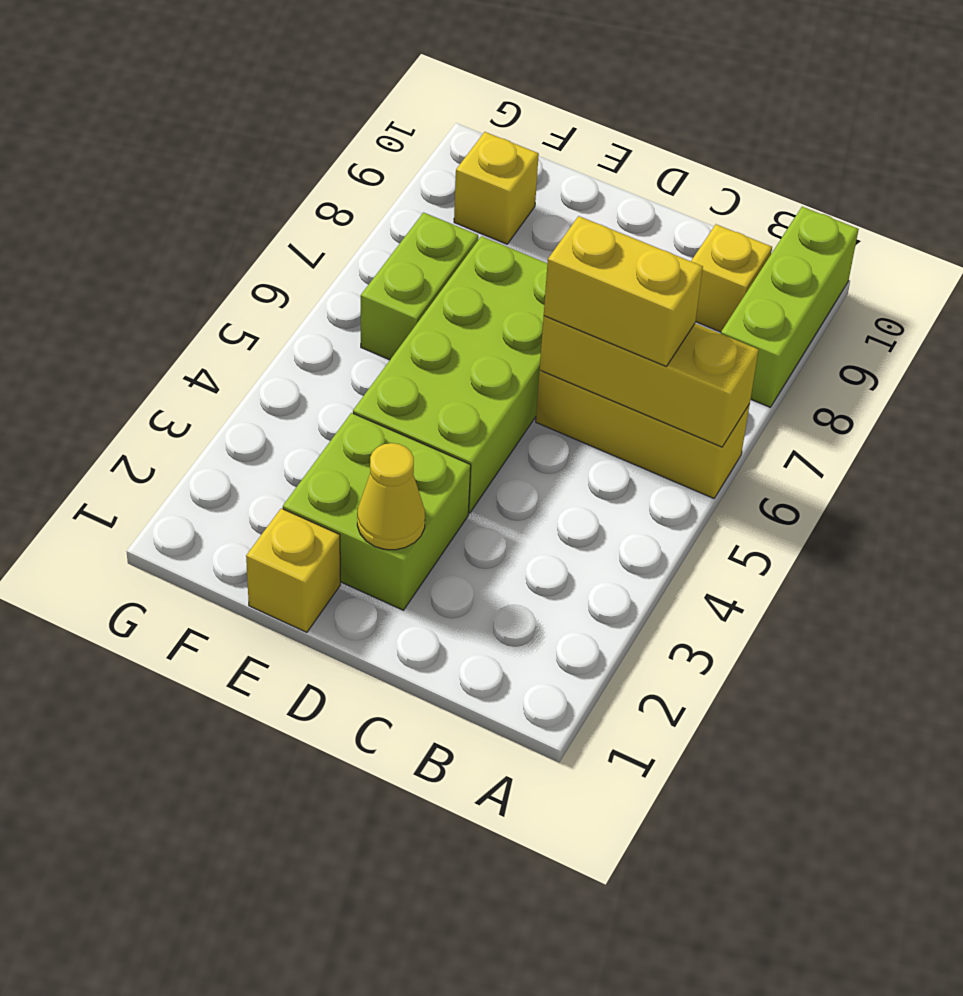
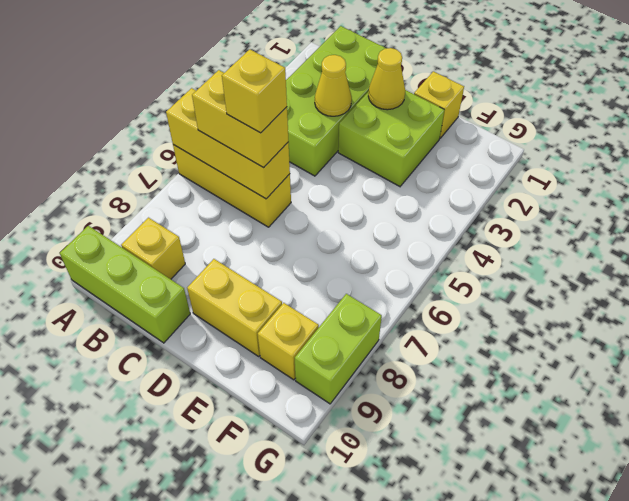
lime 1x3 brick [721,207,859,407] -> lime 1x3 brick turned to [60,226,190,343]
none -> yellow 1x1 cone [315,55,352,116]
none -> yellow 1x1 brick [222,49,287,133]
lime 2x4 brick [353,236,547,513] -> lime 2x4 brick moved to [286,26,387,176]
none -> yellow 1x2 brick [187,259,282,356]
lime 1x2 brick [361,212,478,360] -> lime 1x2 brick moved to [295,294,382,404]

